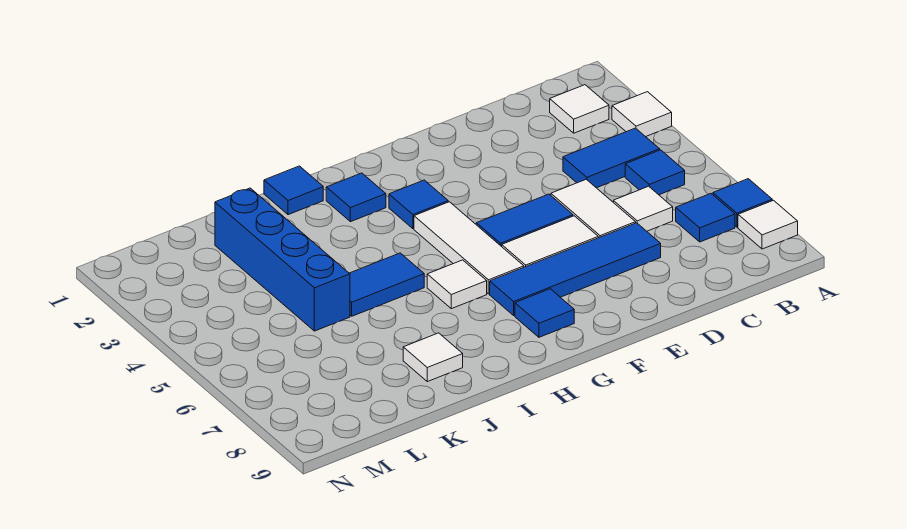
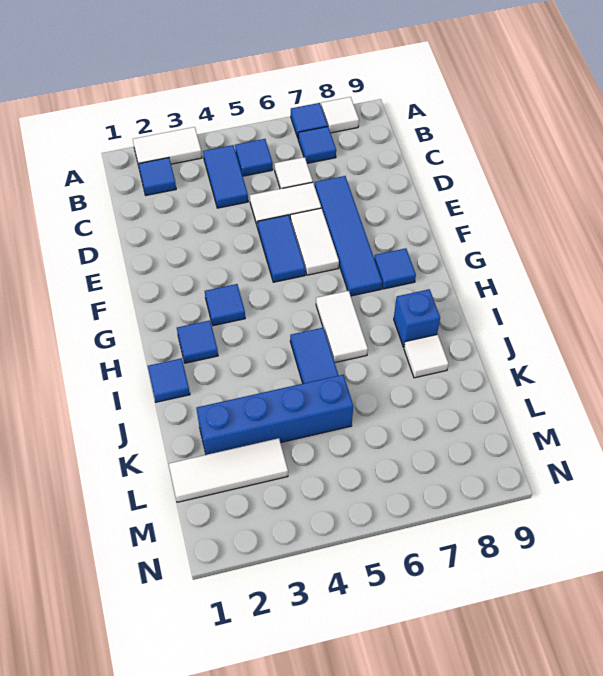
white 1x1 tile [612,92,672,137] -> white 1x2 tile [133,127,202,166]
white 1x1 tile [550,85,609,133] -> blue 1x1 tile [138,158,176,195]
white 1x3 tile [414,202,524,294] -> white 1x3 tile moved to [169,438,288,502]
white 1x1 tile [427,260,487,309] -> white 1x2 tile [316,291,368,362]
none -> blue 1x1 brick [394,289,440,347]

